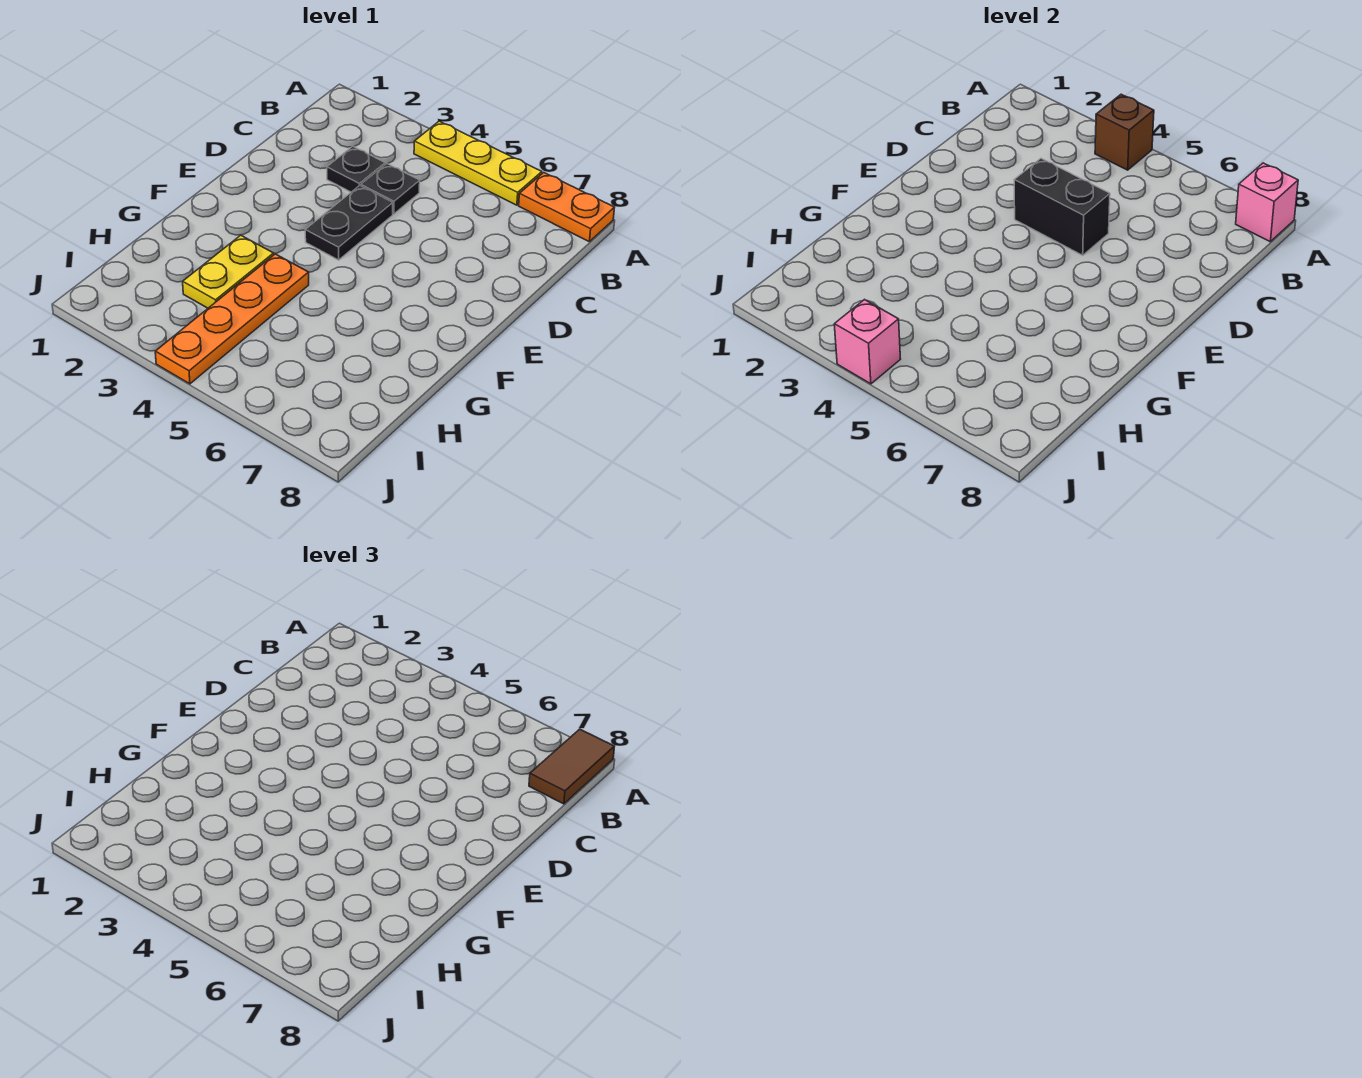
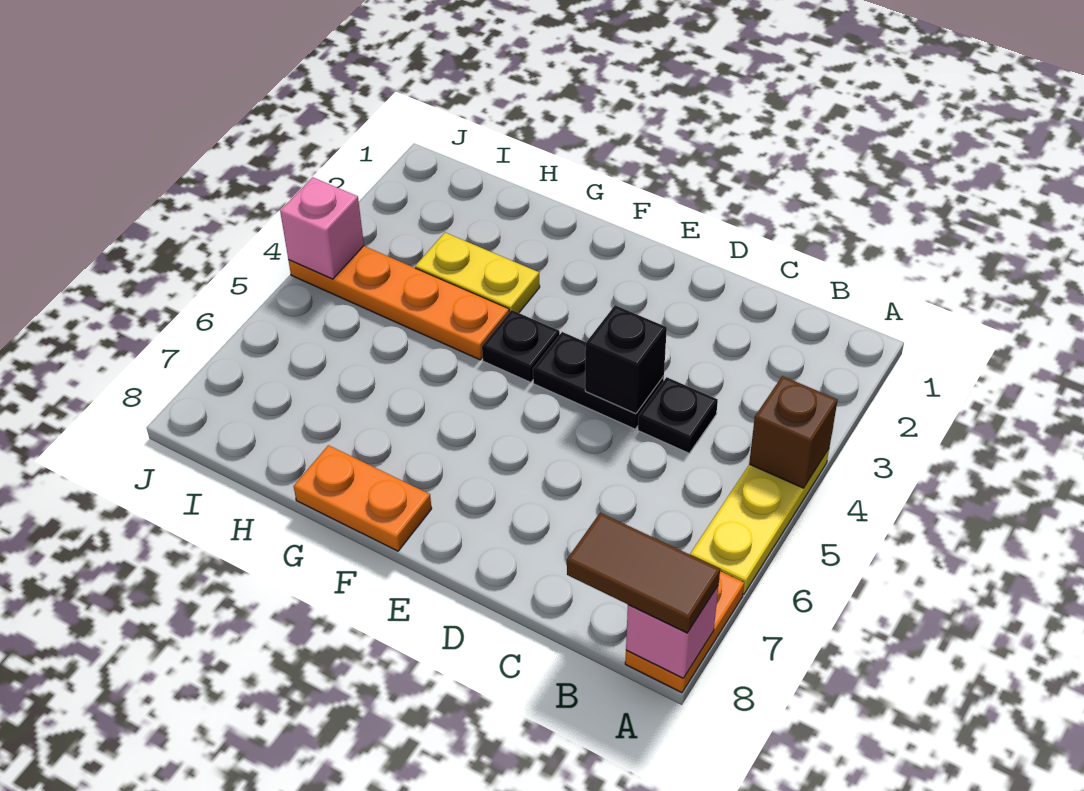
black 1x1 plate [327,146,385,192] -> black 1x1 plate moved to [482,310,560,383]
black 1x2 brick [1014,159,1110,255] -> black 1x1 brick [585,305,667,414]
none -> orange 1x2 plate [294,445,432,551]

